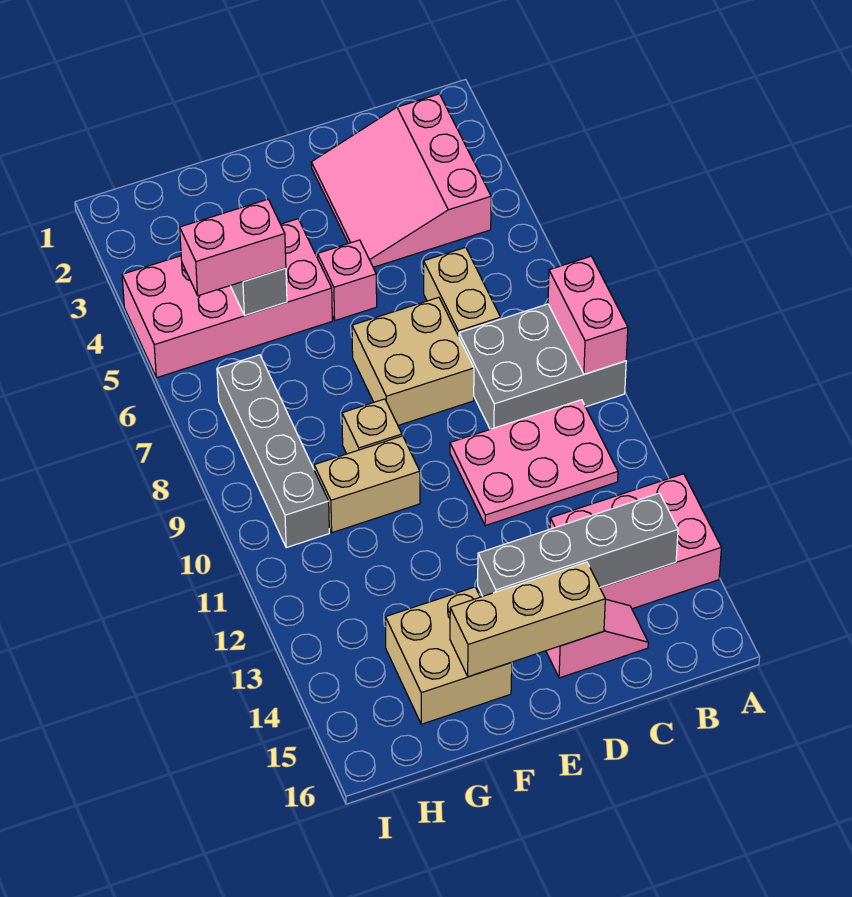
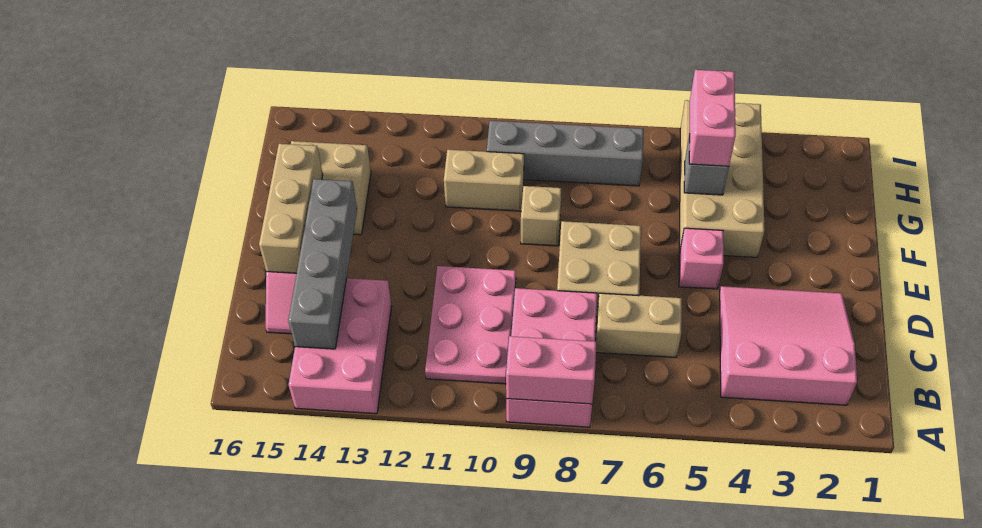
grey 2x3 brick [459,304,626,429] -> pink 2x3 brick [506,288,597,427]
pink 2x4 brick [122,219,332,378] -> tan 2x4 brick [679,100,765,257]
tan 1x2 brick [314,436,420,533] -> tan 1x2 brick turned to [444,150,524,211]

